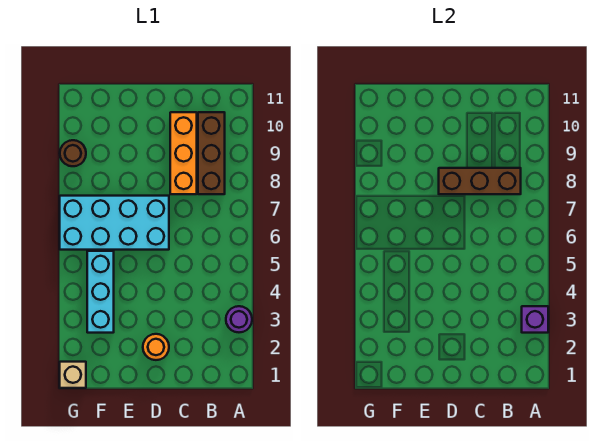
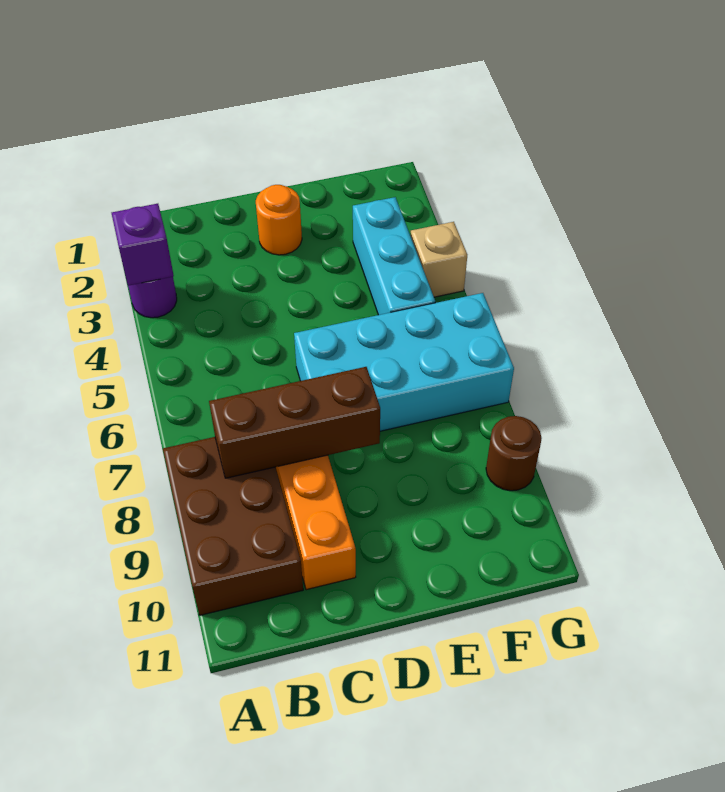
brown 1x3 brick [198,112,225,194] -> brown 2x3 brick [163,437,303,615]
tan 1x1 brick [60,362,86,388] -> tan 1x1 brick moved to [410,222,467,297]

